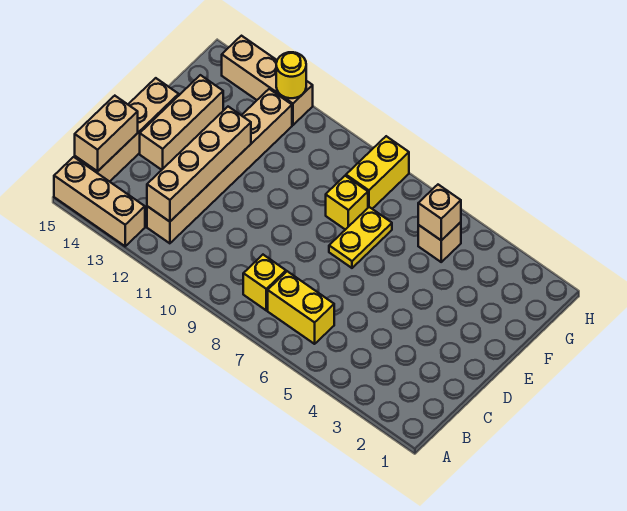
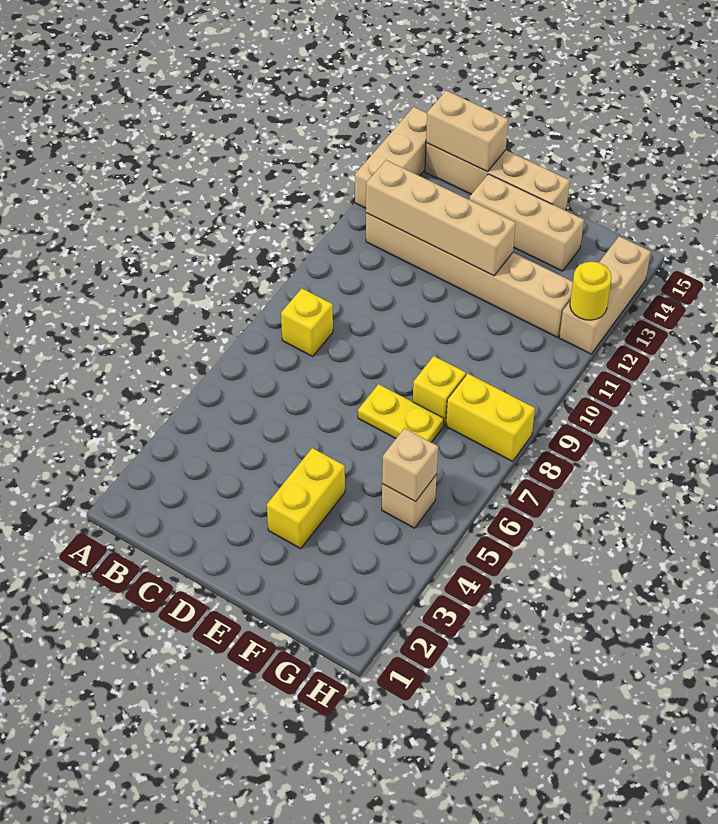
yellow 1x2 brick [268,271,334,344] -> yellow 1x2 brick moved to [267,448,345,549]

